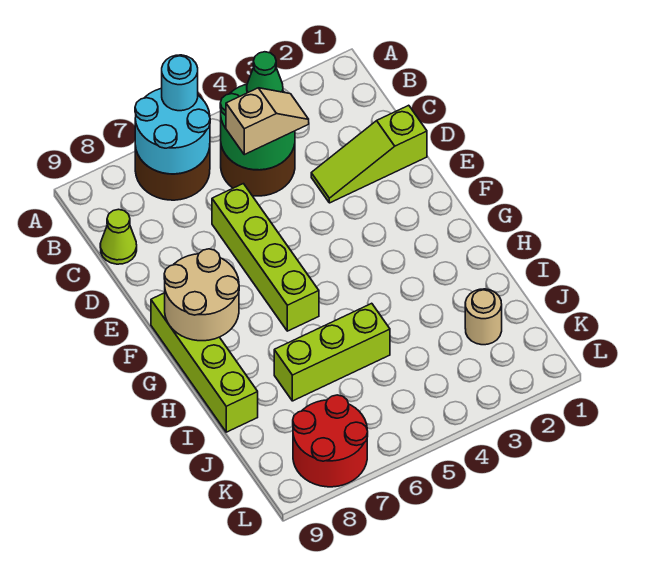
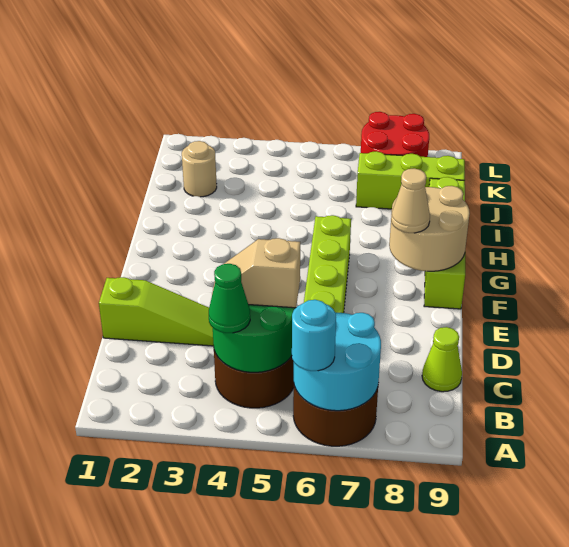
none -> tan 1x1 cone [391,168,430,233]
lime 1x3 brick [274,303,390,401] -> lime 1x3 brick moved to [356,151,465,209]

